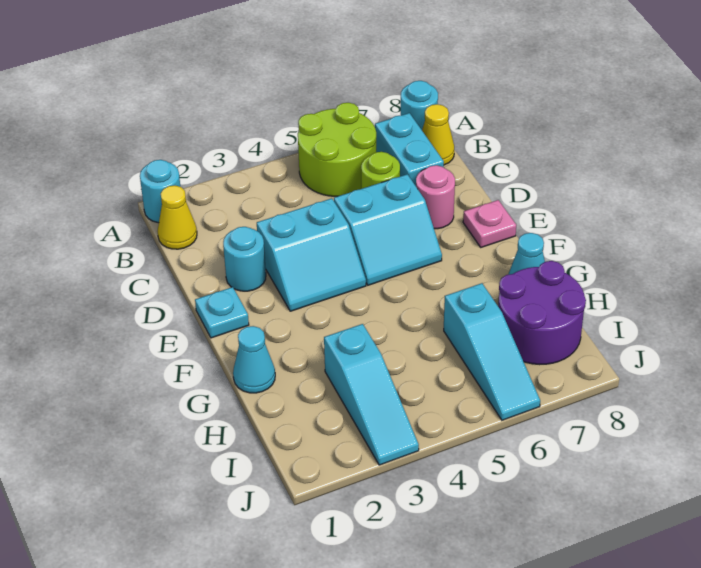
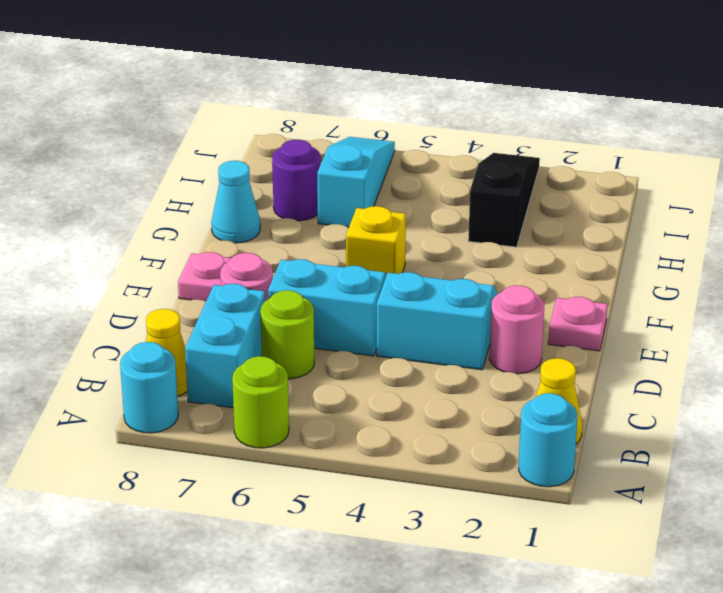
lime 2x2 round brick [298,103,376,196] -> lime 1x1 round brick [232,356,289,448]
cyan 1x1 round brick [223,227,266,291] -> pink 1x1 round brick [489,285,544,374]
cyan 1x1 plate [195,287,249,338] -> pink 1x1 plate [548,297,608,351]
none -> yellow 1x1 brick [346,206,406,274]
cyan 1x1 cone [233,326,275,393] -> none
cyan 1x3 slope [324,324,419,465] -> black 1x3 slope [468,153,540,247]
purple 2x2 round brick [498,261,586,364] -> purple 1x1 round brick [272,140,321,221]

